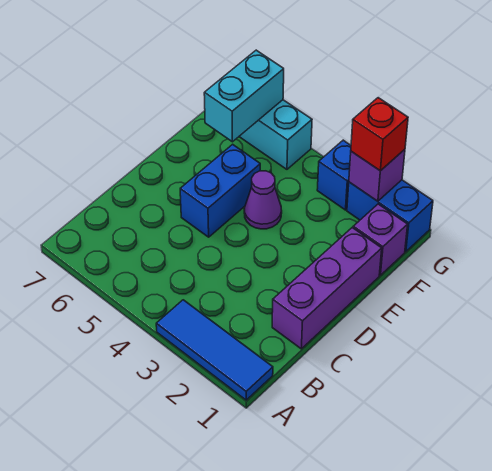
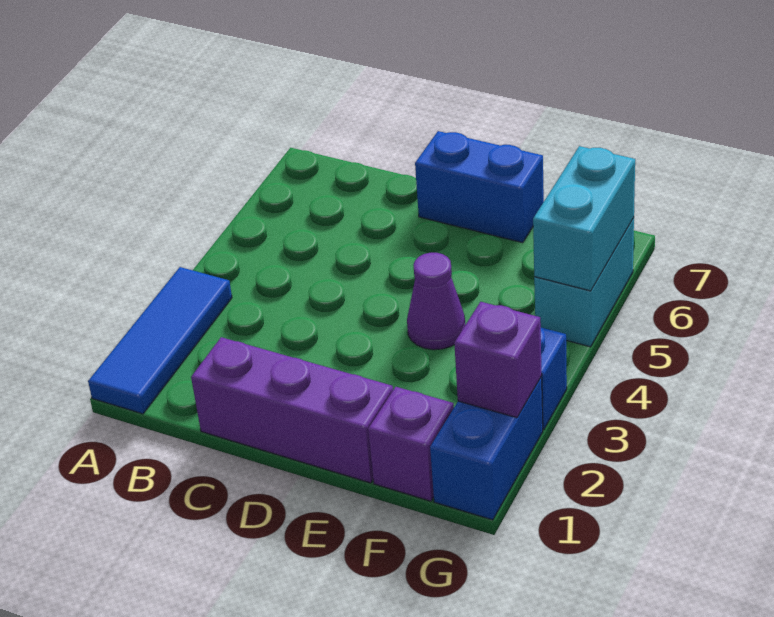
blue 1x2 brick [180,144,260,237] -> blue 1x2 brick moved to [415,131,544,243]
cyan 1x2 brick [204,50,284,142] -> cyan 1x2 brick turned to [533,146,635,291]
red 1x1 brick [351,98,408,171] -> none

